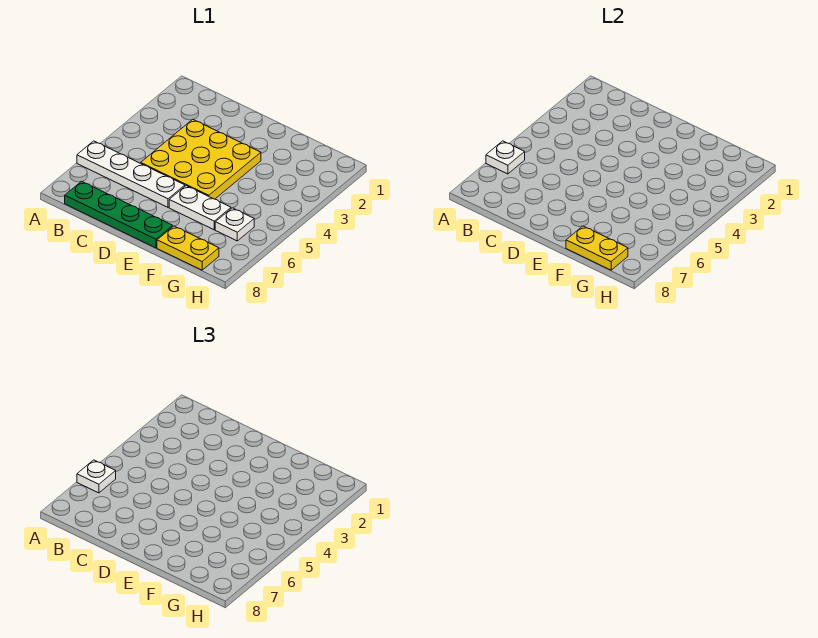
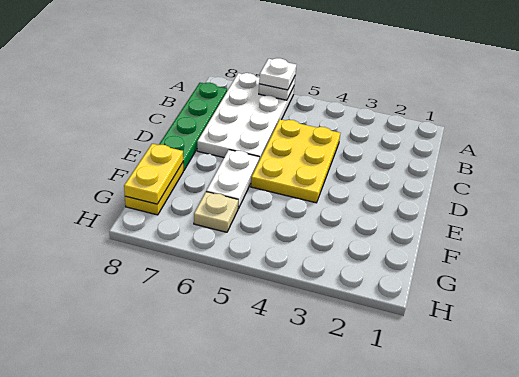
white 1x4 plate [77,141,185,207] -> white 2x4 plate [197,73,294,160]
yellow 3x3 plate [141,119,261,199] -> yellow 2x3 plate [251,119,340,203]
white 1x1 plate [215,208,254,241] -> tan 1x1 plate [194,192,238,232]

